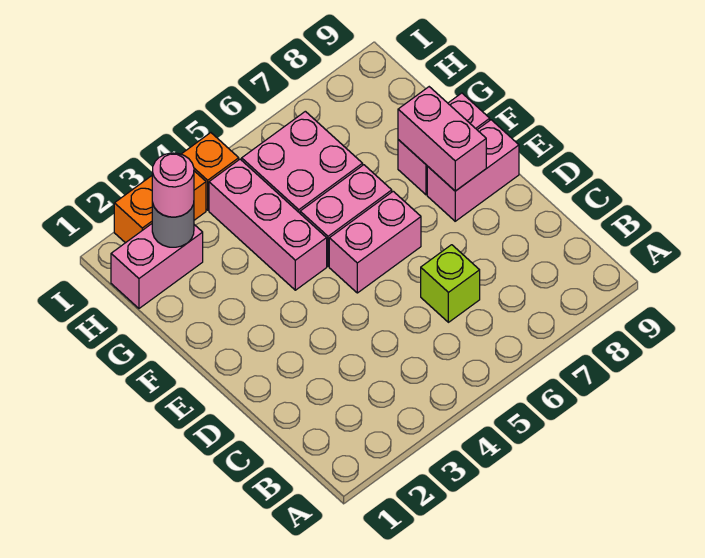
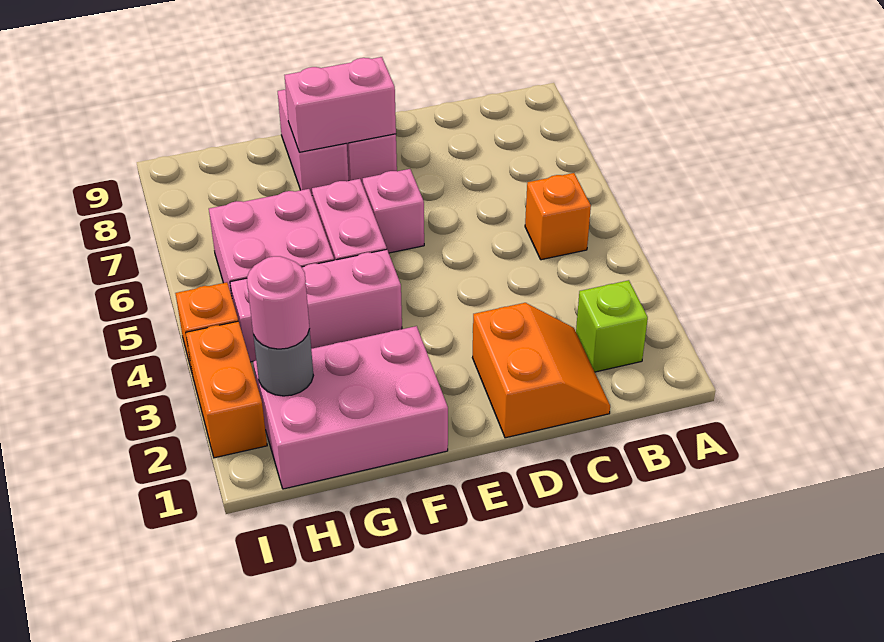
none -> orange 1x1 brick [525,173,591,260]
none -> orange 2x2 slope [472,303,610,438]
lime 1x1 brick [421,245,480,322] -> lime 1x1 brick moved to [576,280,648,372]
pink 1x2 brick [329,191,421,293] -> pink 1x1 brick [363,169,424,253]
pink 1x2 brick [111,224,203,308] -> pink 2x3 brick [253,326,448,489]

